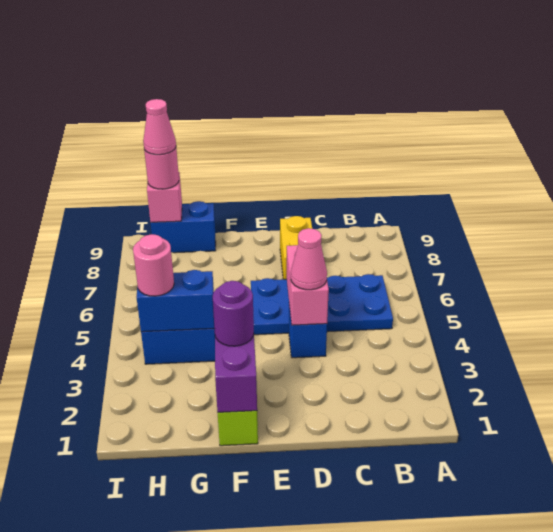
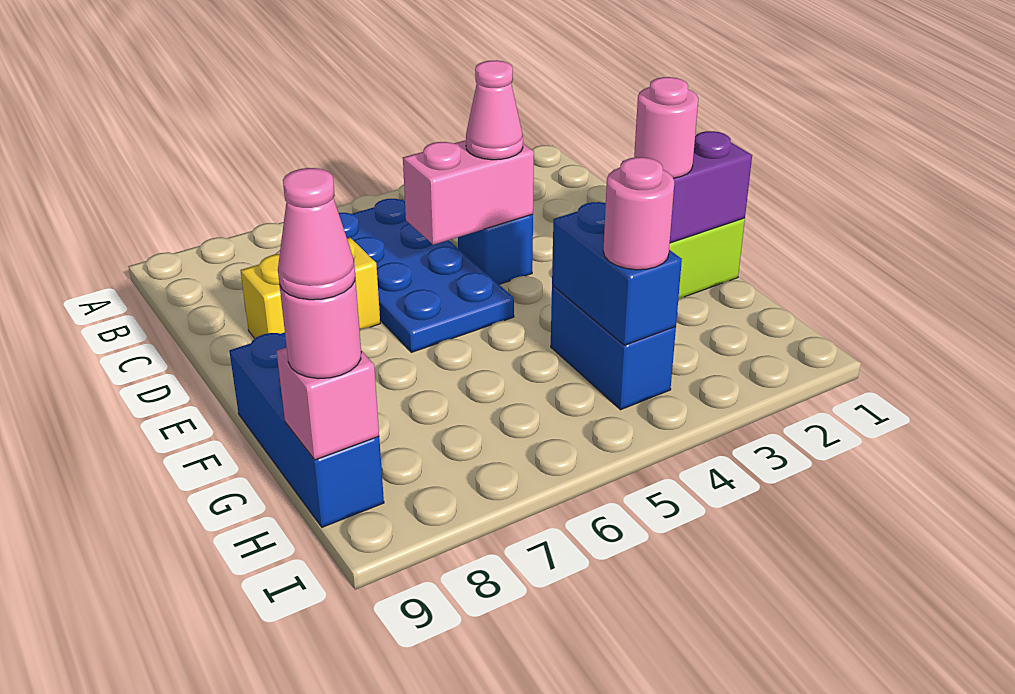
purple 1x1 round brick [213,281,254,346] -> pink 1x1 round brick [634,77,698,178]
blue 1x2 brick [151,201,216,253] -> blue 1x3 brick [229,332,384,527]

